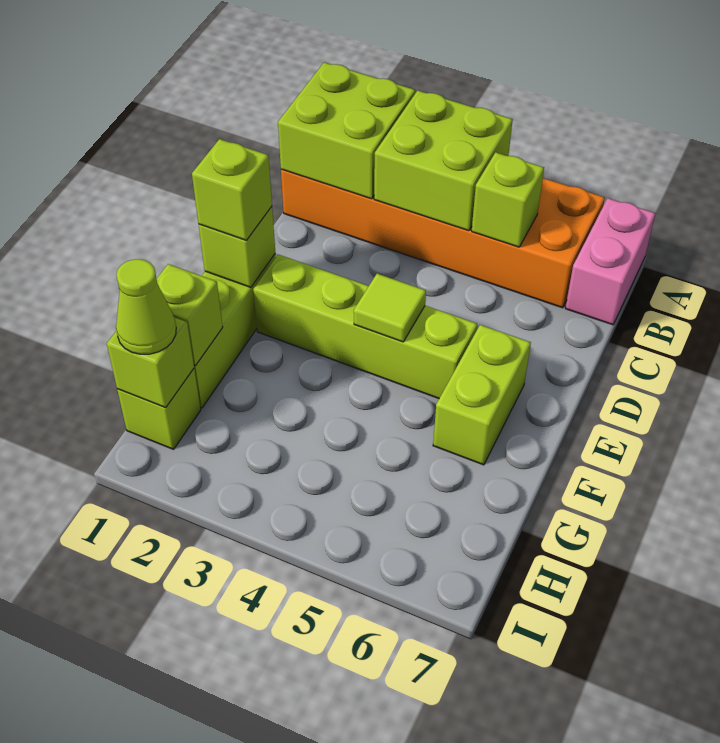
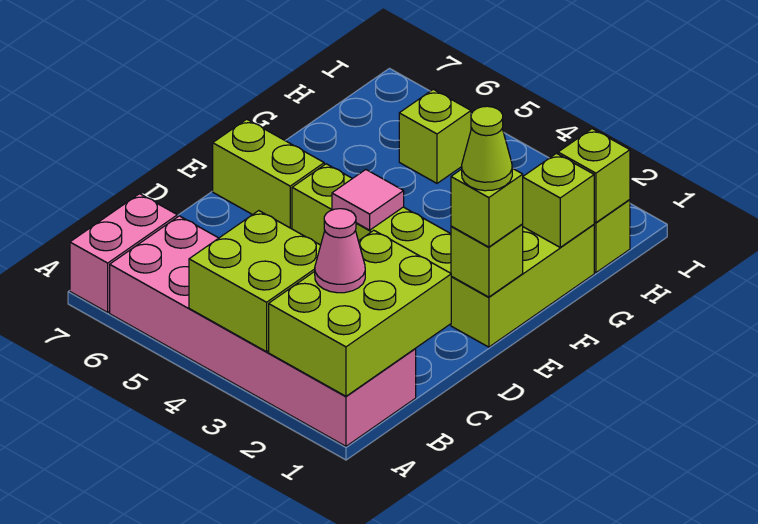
orange 2x6 brick [281,169,605,308] -> pink 2x6 brick [110,216,416,446]
lime 2x2 brick [278,62,415,199] -> lime 2x3 brick [269,230,451,396]
none -> pink 1x1 cone [315,209,365,293]
lime 1x1 brick [472,152,544,247] -> lime 1x1 brick moved to [399,89,471,183]
lime 1x1 tile [354,274,426,342] -> pink 1x1 tile [332,170,404,230]
lime 1x2 brick [433,325,531,465] -> lime 1x2 brick turned to [213,119,324,229]
lime 1x1 cone [116,259,176,354] -> lime 1x1 cone moved to [462,106,512,191]

